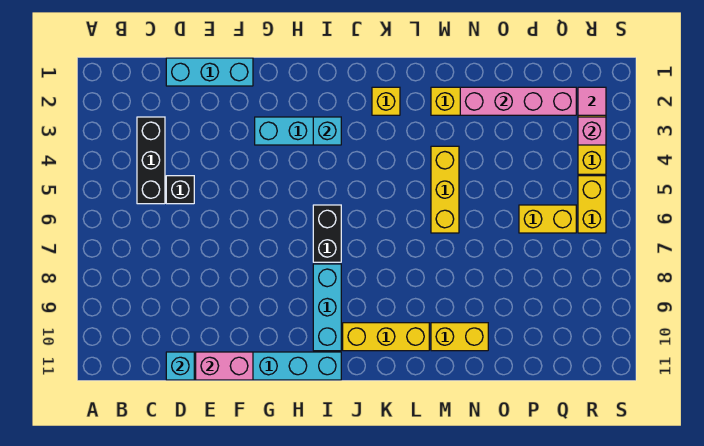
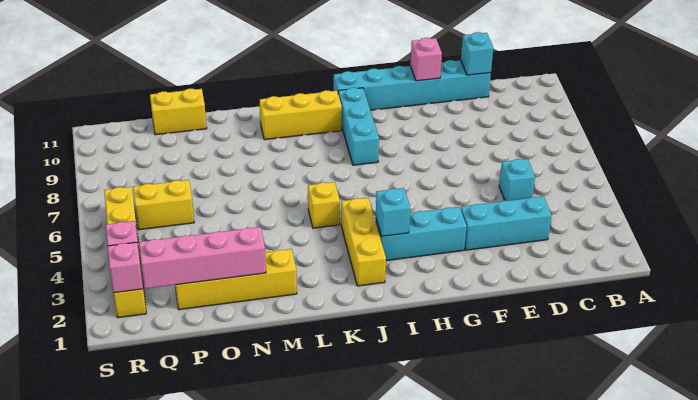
black 1x3 brick [137,117,165,204] -> none
cyan 1x3 brick [166,58,253,86] -> cyan 1x3 brick moved to [461,196,552,250]
black 1x1 brick [166,176,194,204] -> cyan 1x1 brick [499,159,535,201]
pink 1x2 brick [196,352,253,380] -> pink 1x1 brick [410,38,442,81]
black 1x2 brick [313,205,341,262] -> none
yellow 1x1 brick [372,87,400,115] -> yellow 1x1 brick moved to [308,182,340,228]
yellow 1x3 brick [431,146,459,233] -> yellow 1x3 brick moved to [341,198,386,286]
yellow 1x2 brick [431,323,488,351] -> yellow 1x2 brick moved to [150,89,207,135]
pink 1x1 tile [578,87,606,115] -> pink 1x1 brick [108,242,143,293]

